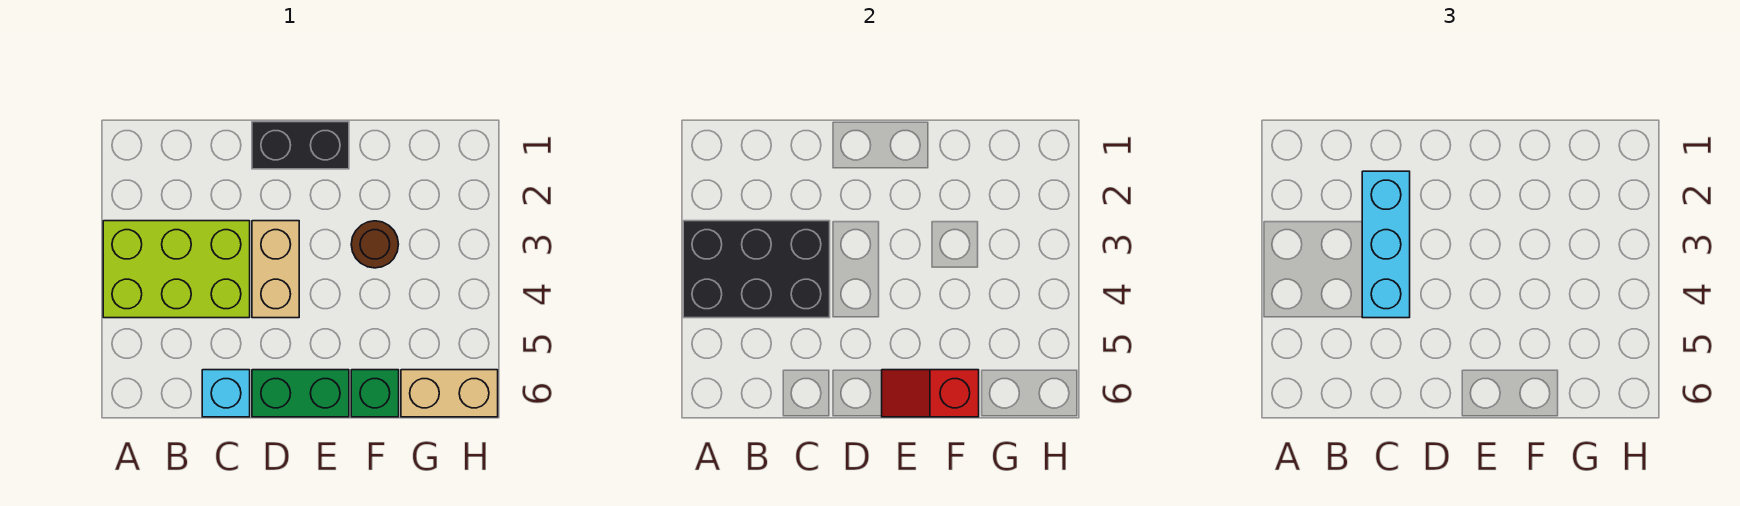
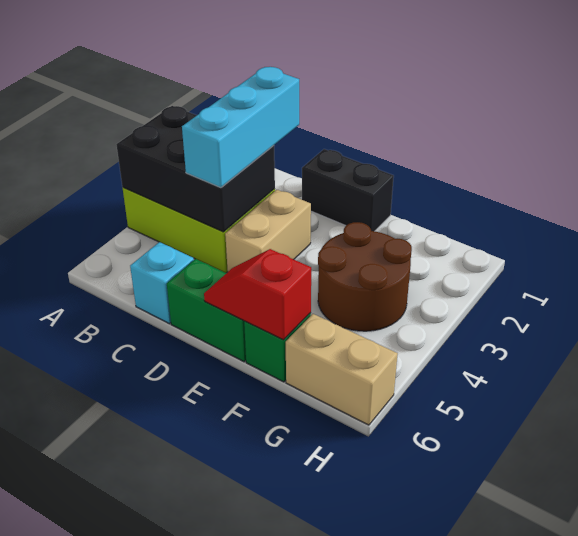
brown 1x1 round brick [351,221,398,268] -> brown 2x2 round brick [318,222,412,331]

